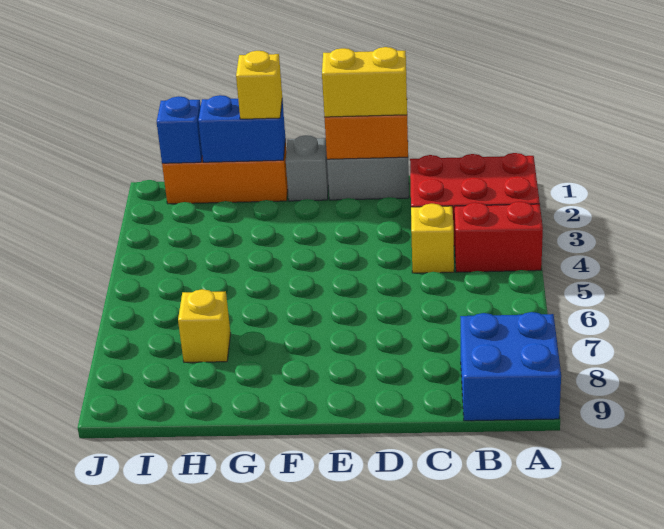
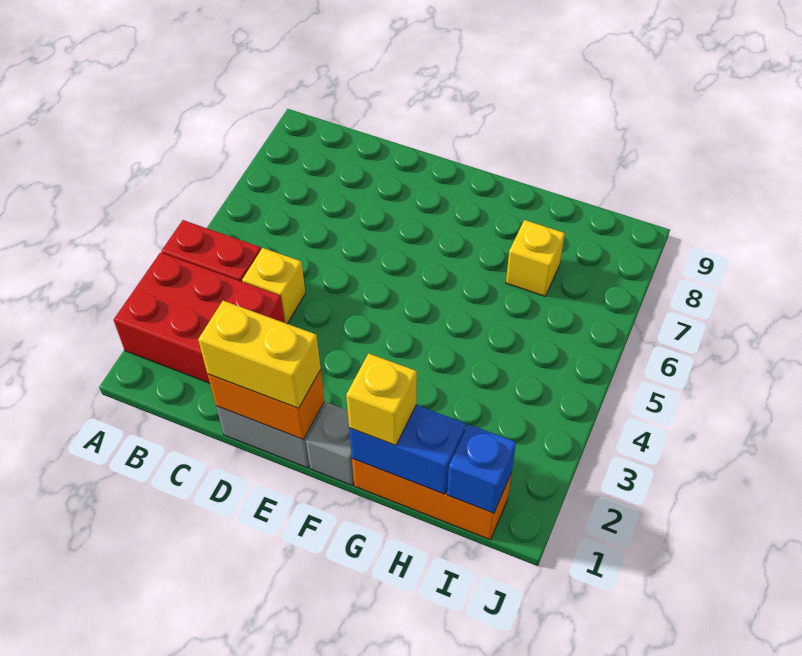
blue 2x2 brick [460,312,561,421] -> none

